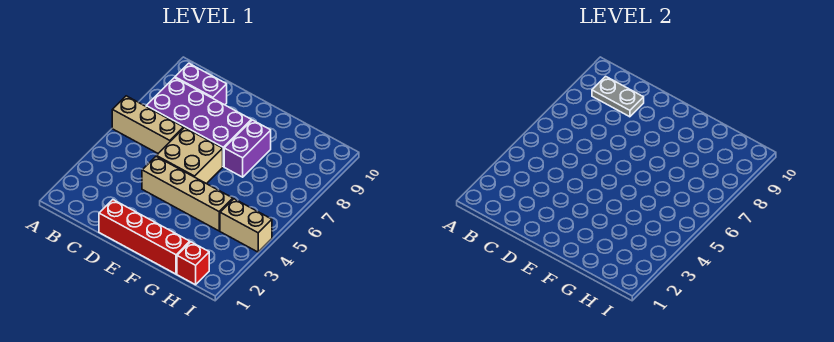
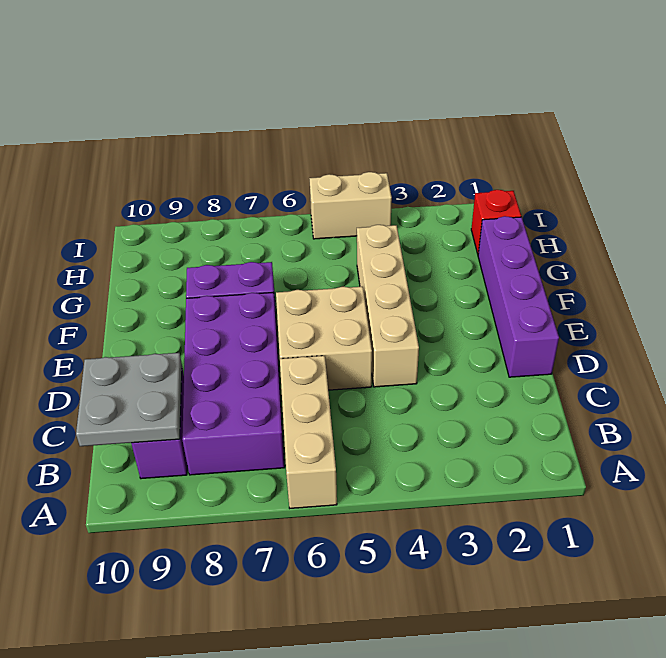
grey 1x2 plate [592,76,644,117] -> grey 2x2 plate [76,353,182,446]
red 1x4 brick [99,200,190,274] -> purple 1x4 brick [478,216,559,377]
tan 1x2 brick [220,199,272,252] -> tan 1x2 brick turned to [309,172,392,239]

